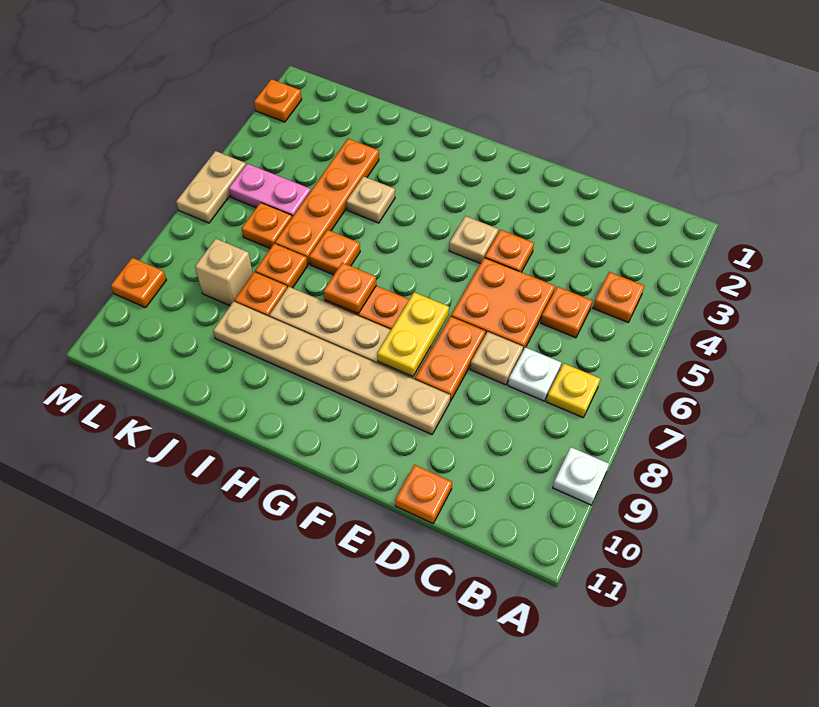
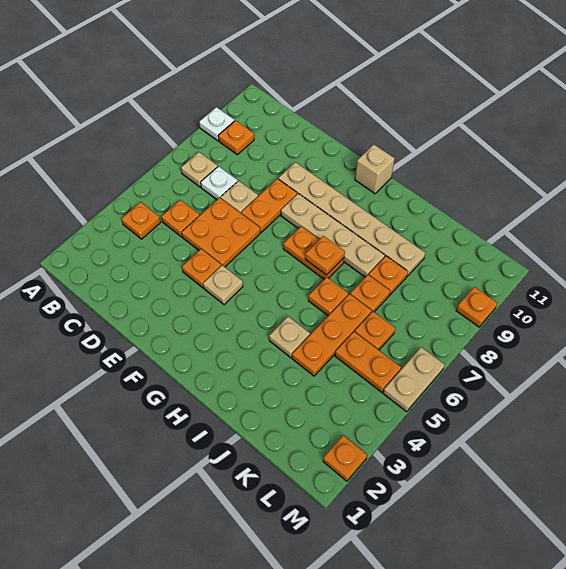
yellow 1x1 plate [546,363,600,418] -> tan 1x1 plate [181,152,218,187]
orange 1x1 plate [395,465,452,523] -> orange 1x1 plate moved to [218,121,254,155]
yellow 1x2 plate [377,292,449,377] -> none
orange 1x4 plate [275,139,379,264] -> orange 1x3 plate [292,294,372,376]
pink 1x2 plate [229,164,311,217] -> orange 1x2 plate [335,332,401,392]
tan 1x1 brick [195,239,253,306] -> tan 1x1 brick moved to [355,145,395,194]

